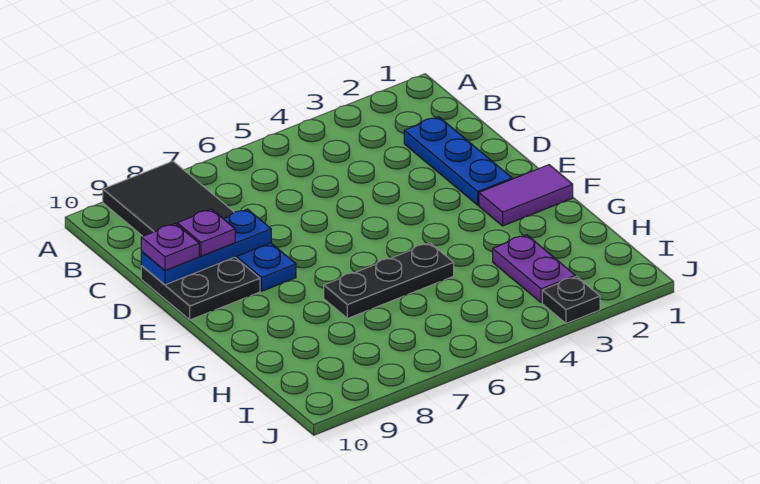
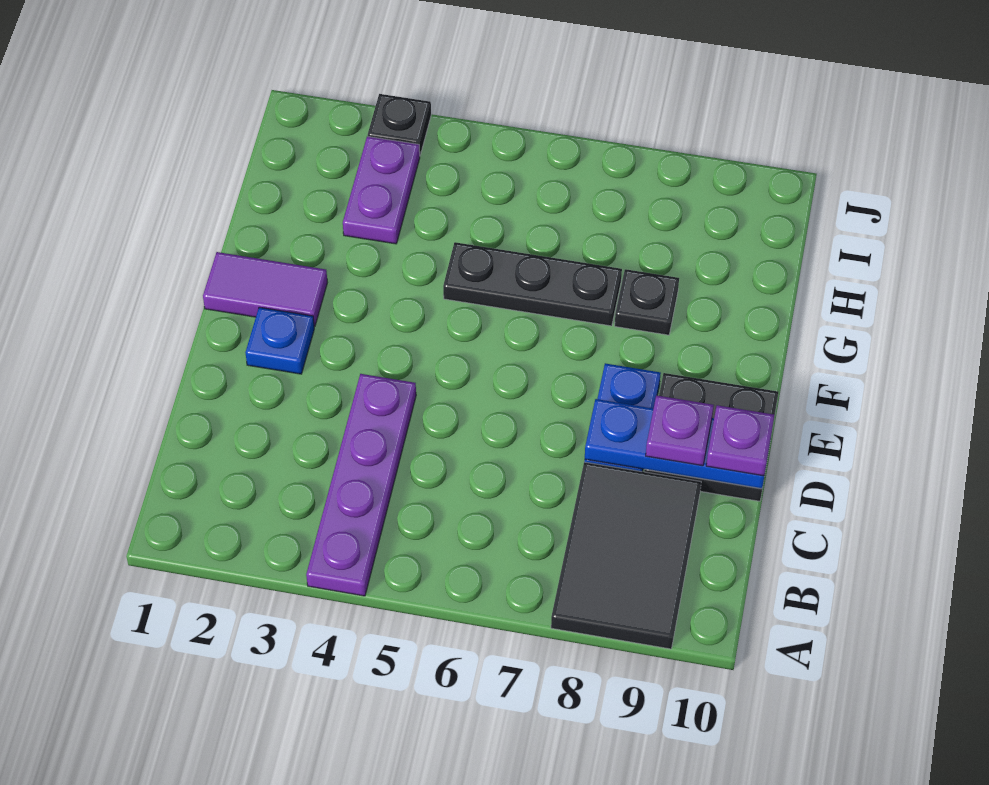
none -> purple 1x4 plate [306,374,416,596]
blue 1x3 plate [404,117,512,205] -> blue 1x1 plate [245,307,314,374]
none -> black 1x1 plate [615,269,679,335]

